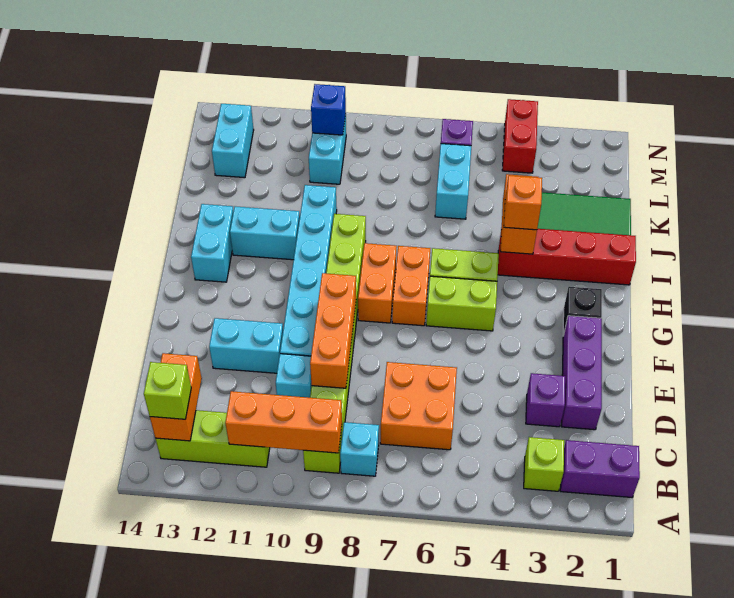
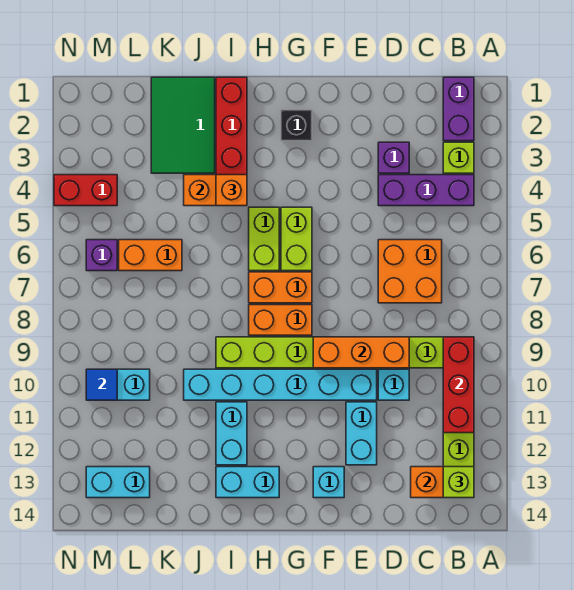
cyan 1x1 brick [340,422,379,476] -> cyan 1x1 brick moved to [313,467,344,498]
orange 1x3 brick [225,391,342,453] -> red 1x3 brick [443,337,474,433]
purple 1x3 brick [562,316,602,430] -> purple 1x3 brick moved to [378,175,474,206]
cyan 1x2 brick [435,144,471,219] -> orange 1x2 brick [119,240,182,271]
blue 1x1 brick [311,84,346,135] -> blue 1x1 tile [86,369,117,400]

